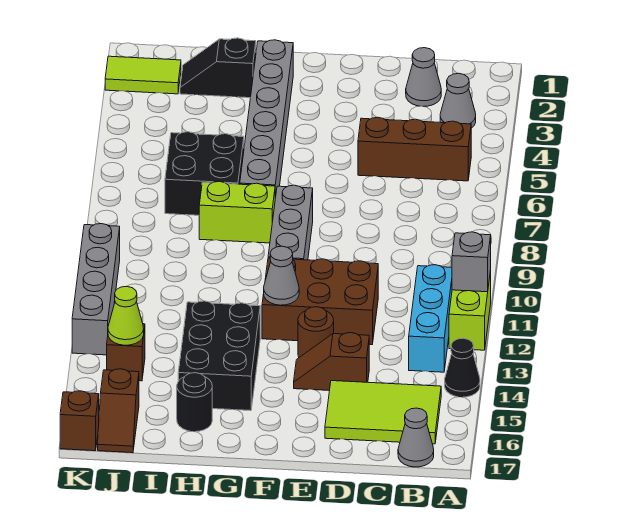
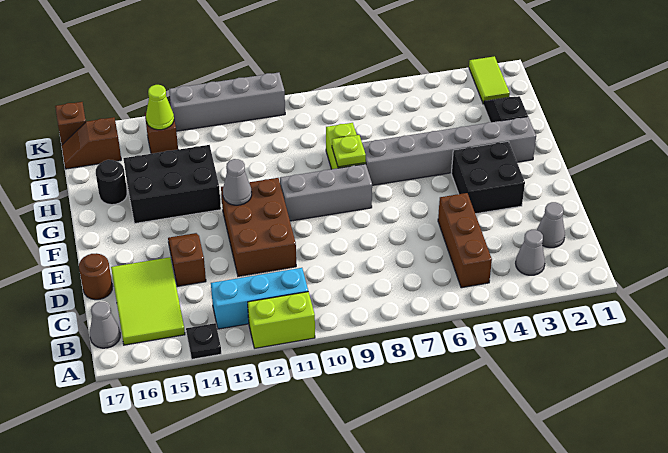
grey 1x1 brick [452,232,491,292] -> none
black 1x1 cone [445,338,480,397] -> black 1x1 plate [186,323,221,359]
brown 1x1 round brick [298,307,334,357] -> brown 1x1 round brick moved to [79,254,113,300]
none -> lime 1x1 plate [332,135,366,167]
black 2x2 brick [165,132,244,215] -> black 2x2 brick moved to [451,141,525,214]

